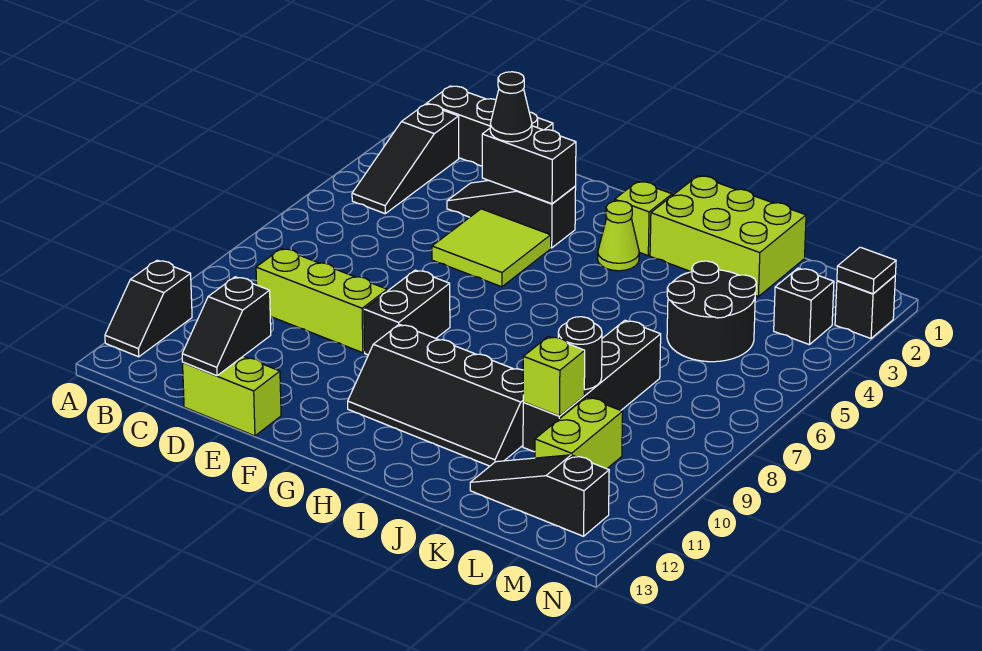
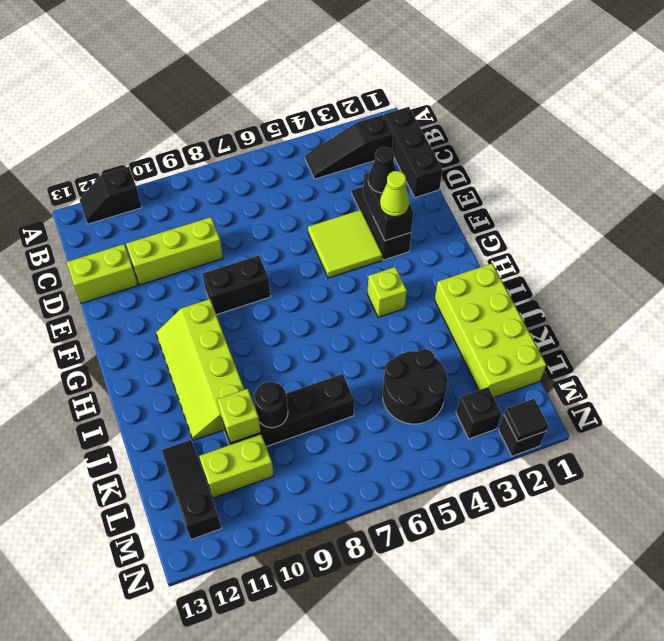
lime 1x3 brick [256,249,387,353] -> lime 1x3 brick turned to [126,217,223,285]
black 1x2 slope [182,277,271,376] -> none
lime 1x2 brick [183,356,281,436] -> lime 1x2 brick turned to [67,244,138,303]
black 2x4 slope [348,324,524,466] -> lime 2x4 slope [156,299,245,440]
lime 1x1 brick [615,181,672,255] -> lime 1x1 brick moved to [367,267,407,317]
lime 1x1 cone [598,201,639,271] -> lime 1x1 cone moved to [380,171,410,217]
lime 2x3 brick [650,176,806,296] -> lime 2x4 brick [435,264,546,398]

